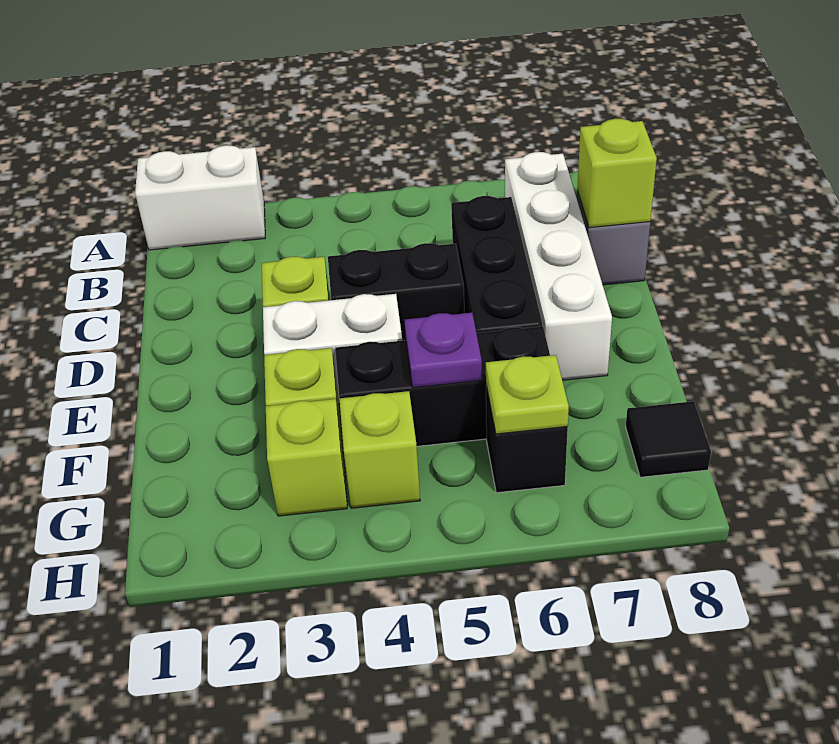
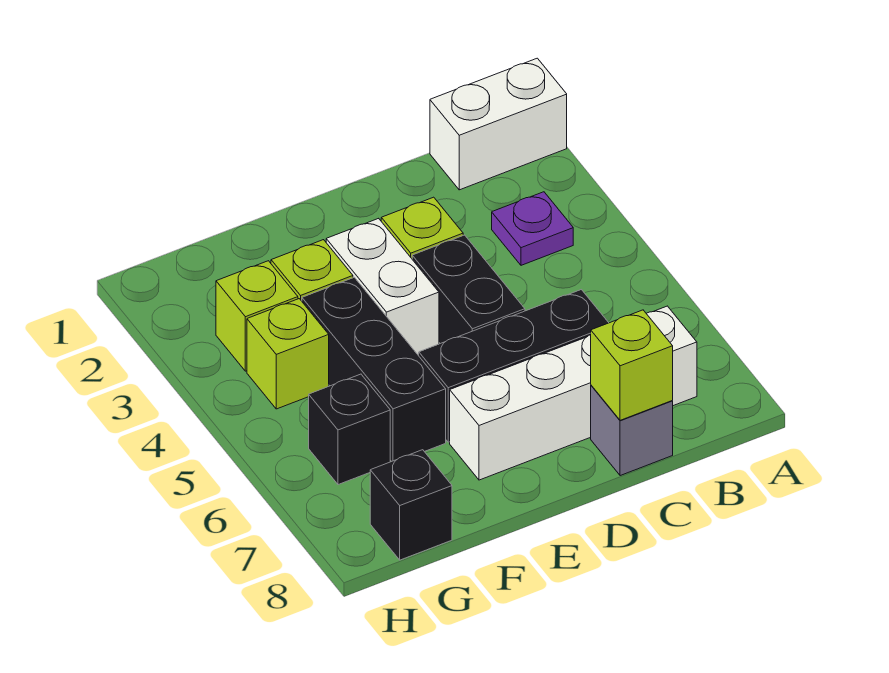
white 1x2 brick [135,145,265,250] -> white 1x2 brick turned to [430,58,567,190]
purple 1x1 plate [405,313,482,388] -> purple 1x1 plate moved to [492,192,573,265]
lime 1x1 plate [486,355,569,434] -> none
black 1x1 tile [626,401,711,477] -> black 1x1 brick [370,450,452,560]

